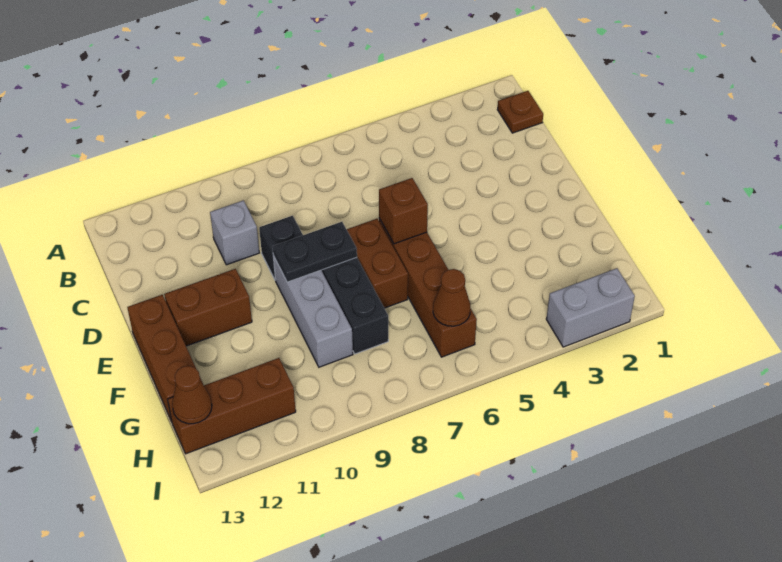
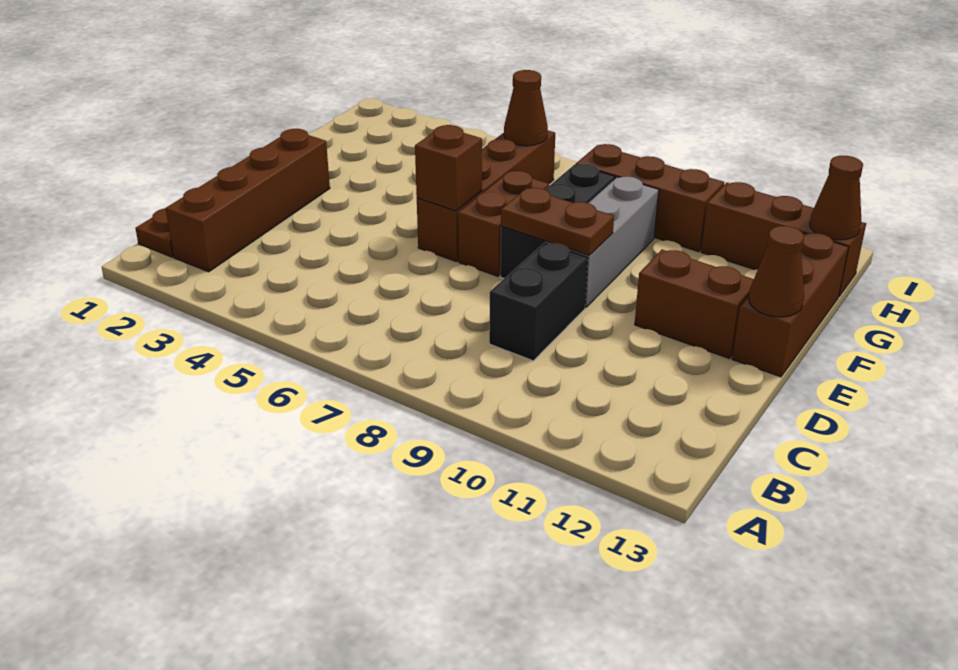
none -> brown 1x4 brick [166,129,330,272]
grey 1x1 brick [210,200,259,265] -> none
black 1x1 brick [259,216,303,280] -> black 1x2 brick [489,243,588,361]
black 1x2 plate [273,222,357,282] -> brown 1x2 plate [501,188,614,255]
none -> brown 1x1 cone [749,226,804,317]
none -> brown 1x3 brick [576,144,724,252]
grey 1x2 brick [546,268,635,347] -> none

